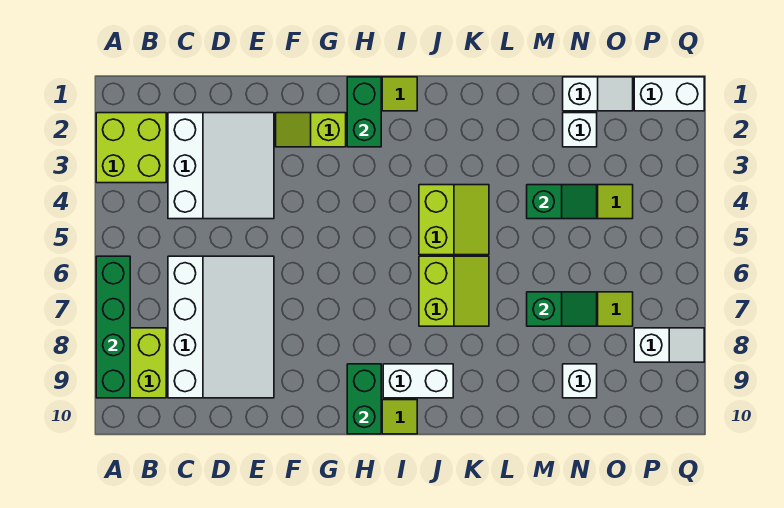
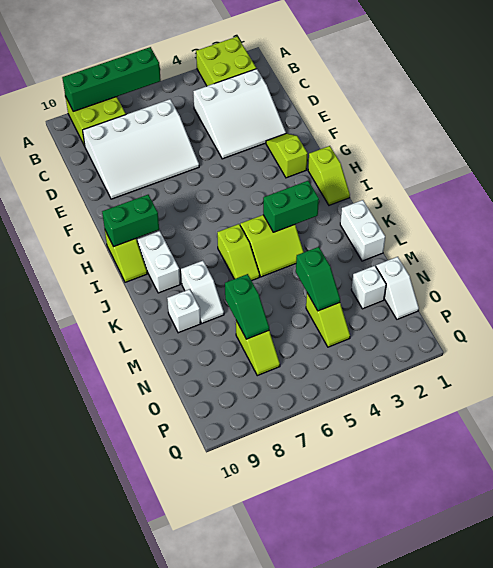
green 1x2 brick [347,77,381,147] -> green 1x2 brick moved to [263,181,319,232]
lime 2x2 slope [419,256,489,326] -> lime 1x2 slope [217,224,260,281]
white 1x1 brick [563,364,597,398] -> white 1x1 brick moved to [167,289,201,333]
white 1x2 brick [634,77,704,111] -> white 1x2 brick moved to [340,200,385,261]
white 1x2 slope [634,328,704,362] -> white 1x2 slope moved to [181,261,224,323]

